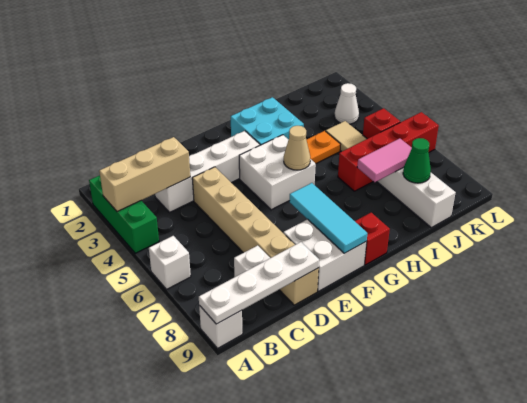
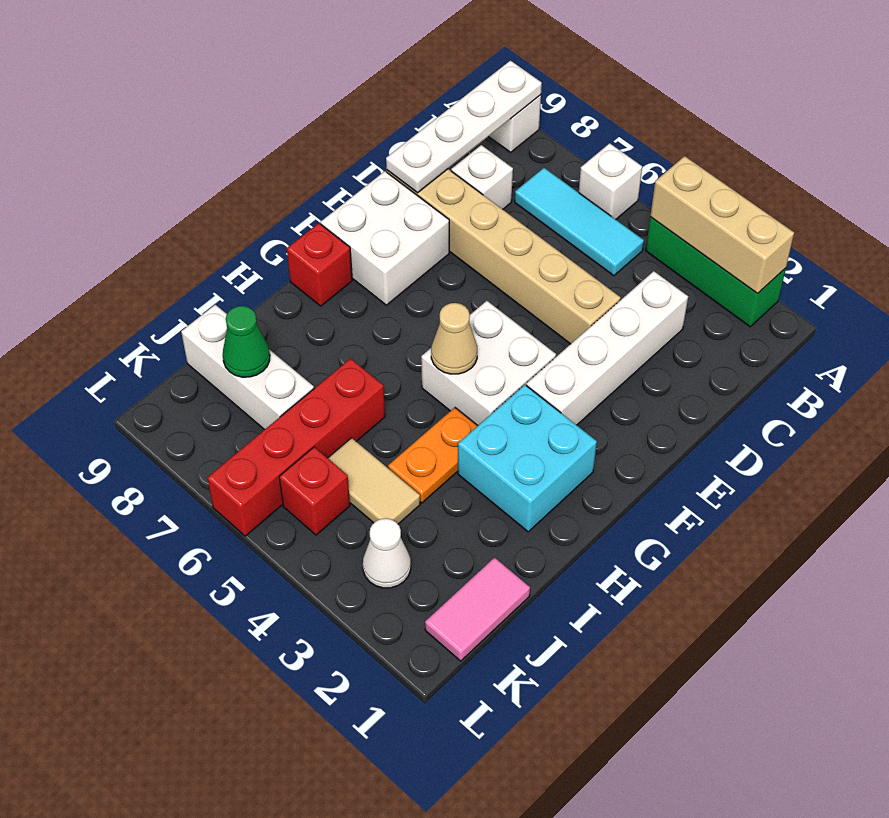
tan 1x3 brick [99,137,190,212] -> tan 1x3 brick turned to [650,156,794,294]
cyan 1x3 tile [290,183,367,253] -> cyan 1x3 tile moved to [515,168,644,276]
pink 1x2 tile [357,138,412,182] -> pink 1x2 tile moved to [425,558,530,661]

